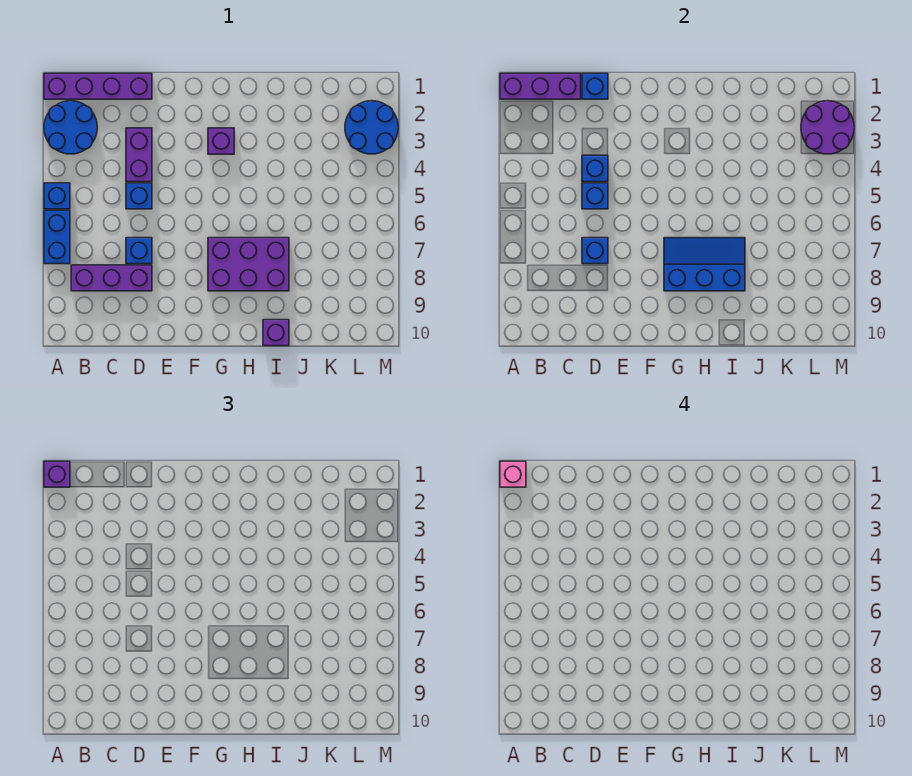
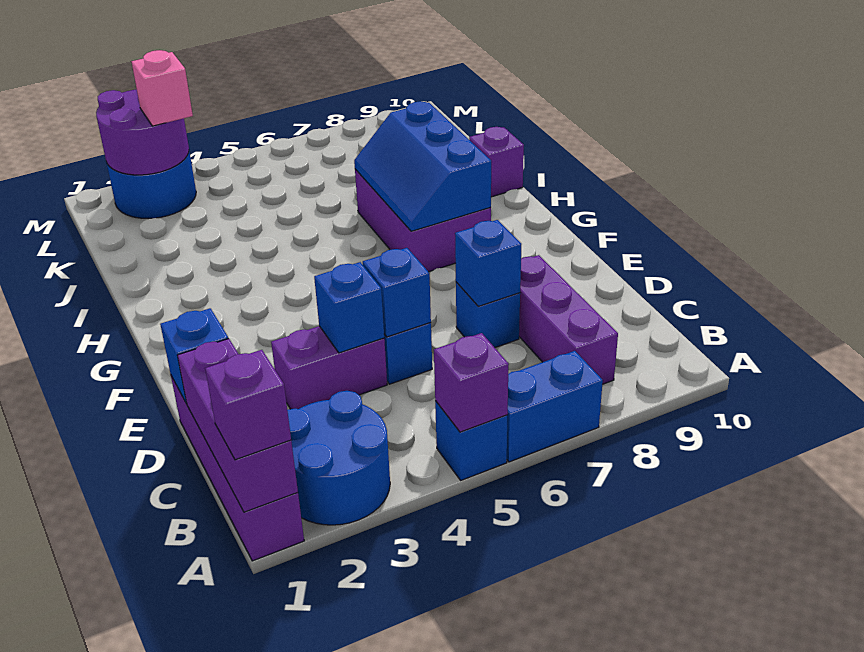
pink 1x1 brick [500,461,526,487] -> pink 1x1 brick moved to [132,50,193,126]
purple 1x1 brick [208,128,234,154] -> purple 1x1 brick moved to [434,333,509,432]

